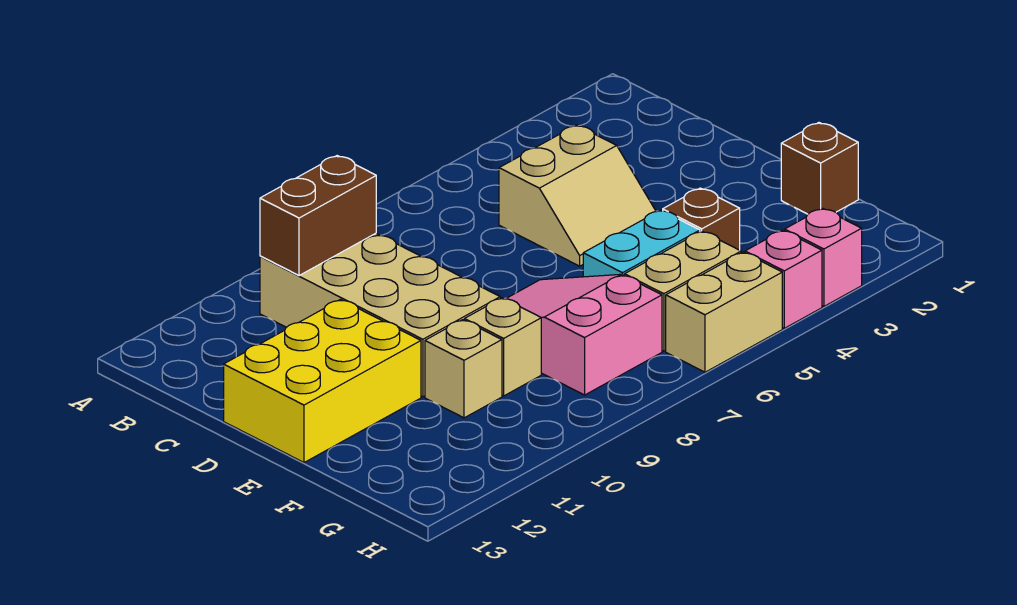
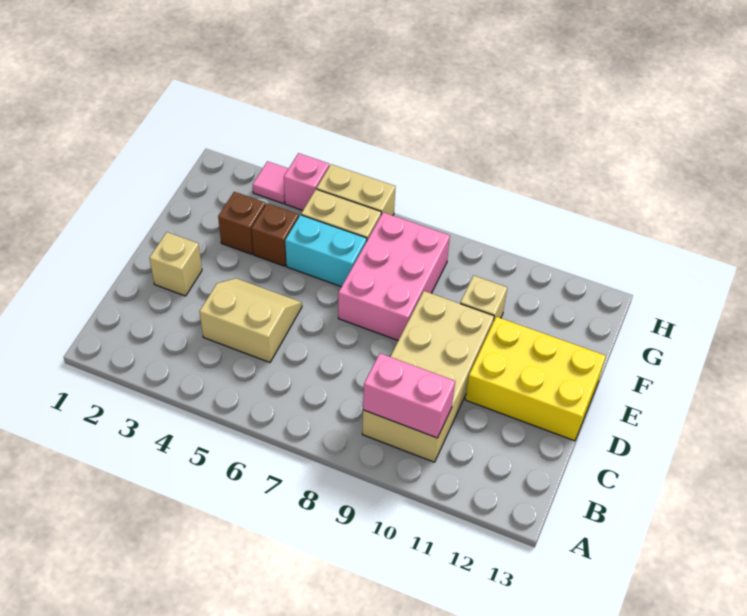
brown 1x2 brick [260,156,376,276] -> pink 1x2 brick [363,353,455,438]
pink 2x3 slope [506,274,662,395] -> pink 2x3 brick [338,212,450,340]
brown 1x1 brick [781,123,858,214] -> brown 1x1 brick moved to [218,192,266,254]
tan 1x1 brick [464,298,541,396] -> tan 1x1 brick moved to [149,232,202,296]
pink 1x1 brick [785,208,862,306] -> pink 1x1 tile [253,161,289,203]

